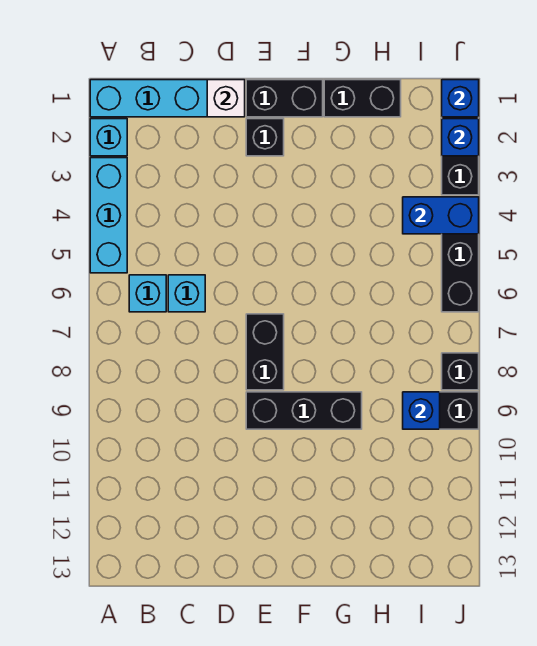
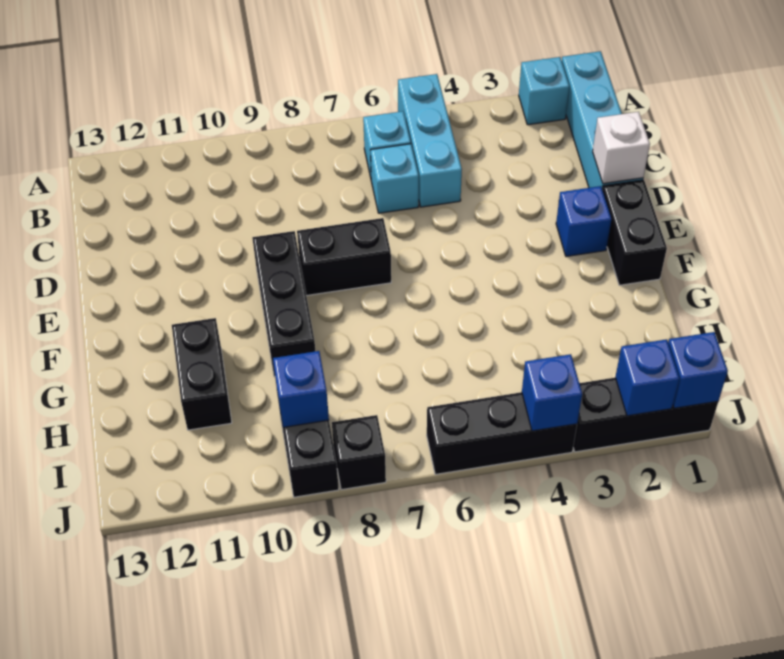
cyan 1x3 brick [90,158,127,273] -> cyan 1x3 brick turned to [398,74,462,207]
black 1x1 brick [246,119,284,156] -> blue 1x1 brick [556,186,611,256]
black 1x2 brick [324,80,401,117] -> black 1x2 brick moved to [172,318,232,430]
blue 1x2 brick [403,197,479,234] -> blue 1x1 brick [522,354,582,431]

